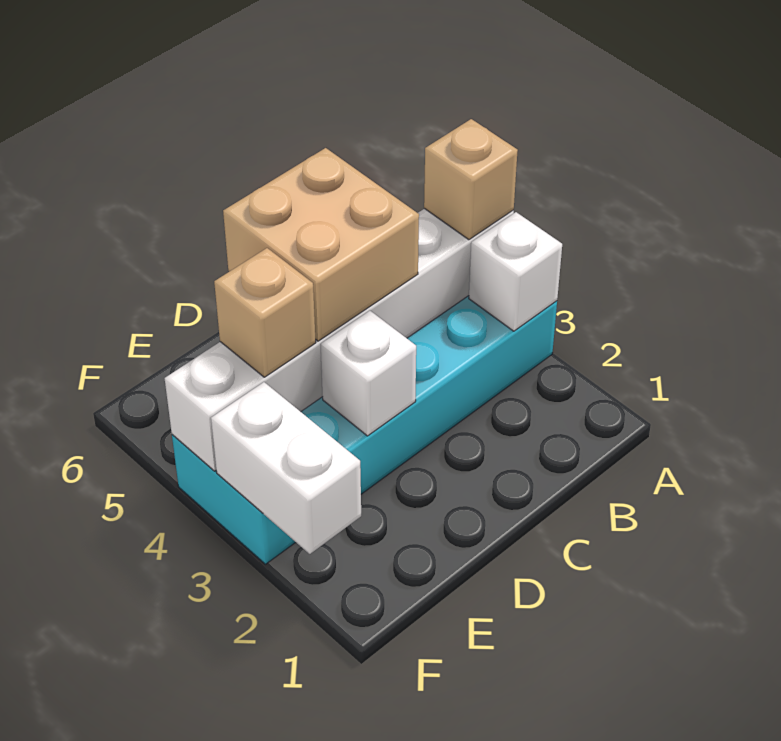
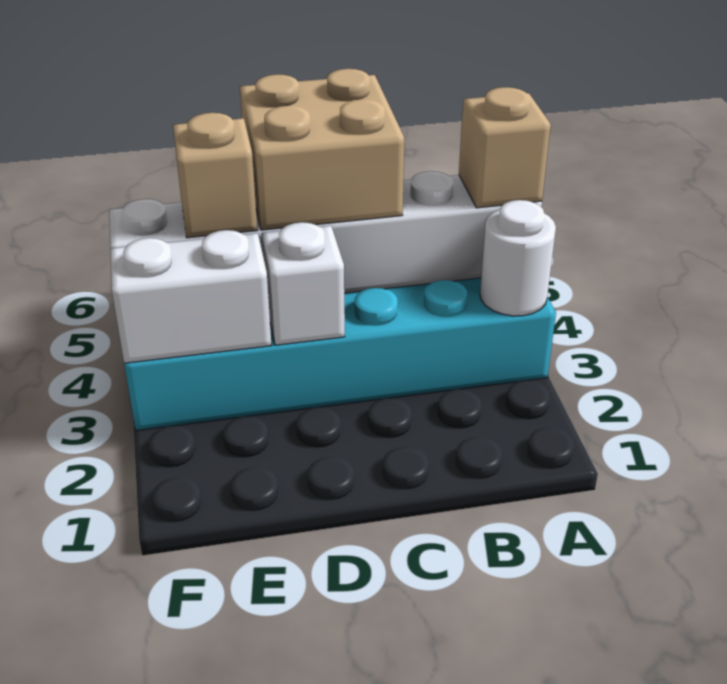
white 1x1 brick [469,212,562,331] -> white 1x1 round brick [480,200,556,316]
white 1x2 brick [211,382,361,554] -> white 1x2 brick turned to [110,230,271,363]

